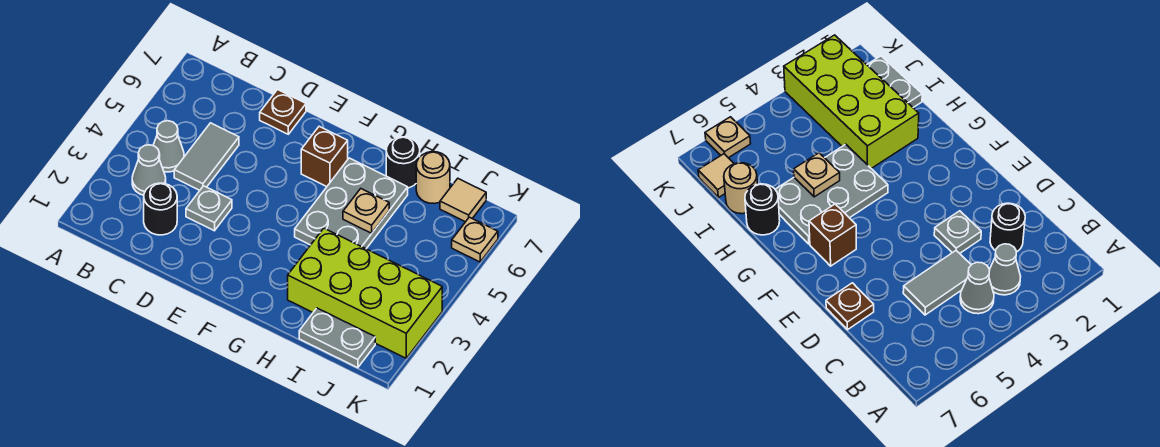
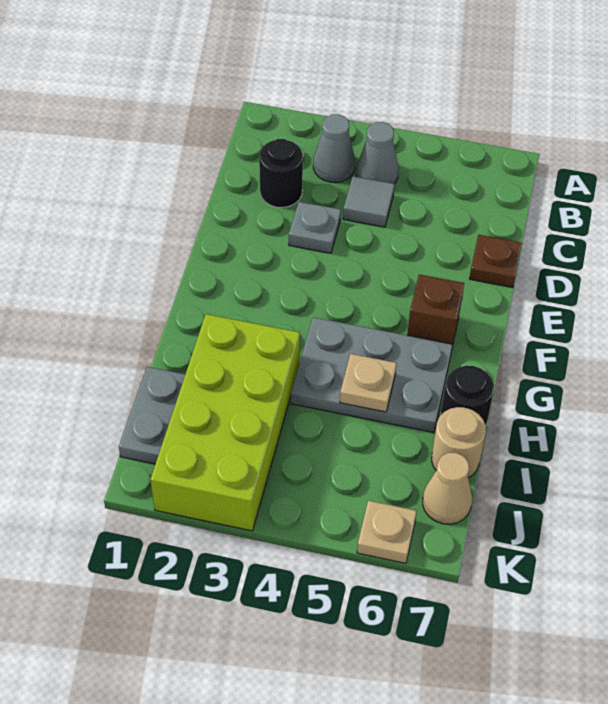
grey 1x2 tile [174,123,239,190] -> grey 1x1 tile [343,176,394,227]
tan 1x1 tile [440,179,486,222] -> tan 1x1 cone [423,453,472,524]

